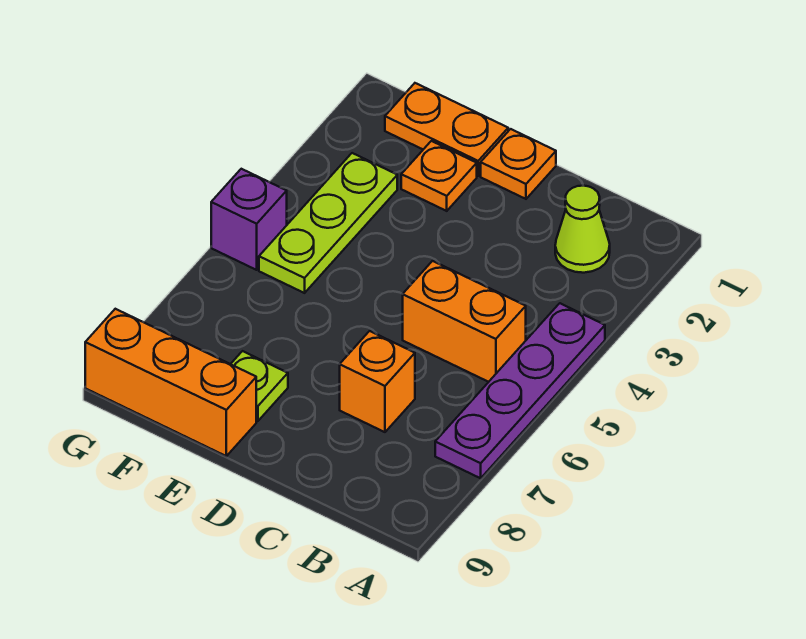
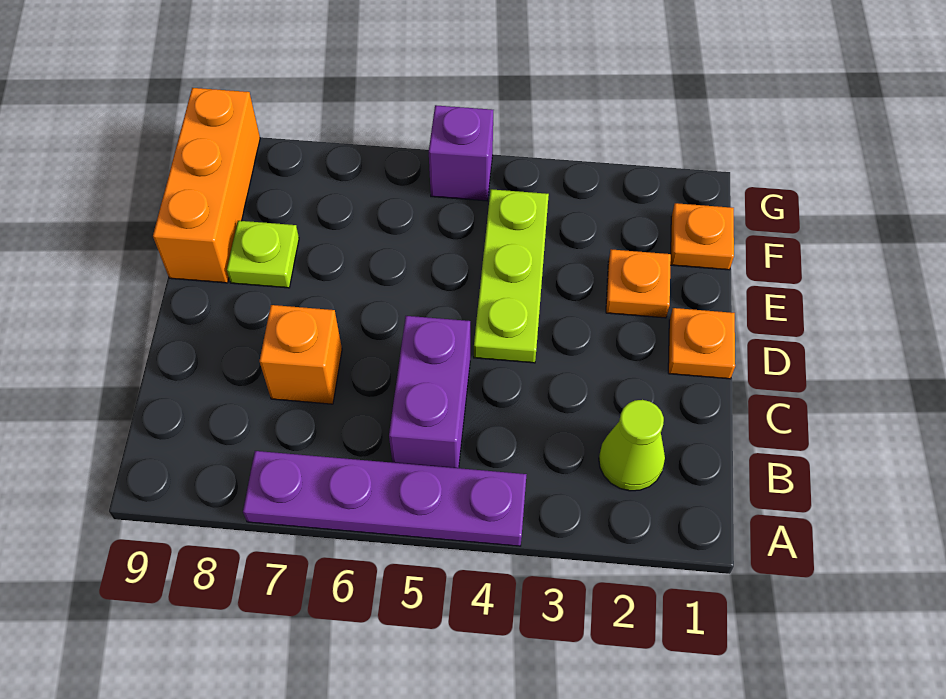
orange 1x2 brick [403,261,526,382] -> purple 1x2 brick [389,316,470,468]
orange 1x2 plate [385,83,508,176] -> orange 1x1 plate [670,203,734,270]
lime 1x3 plate [259,153,397,293] -> lime 1x3 plate turned to [474,189,549,363]

